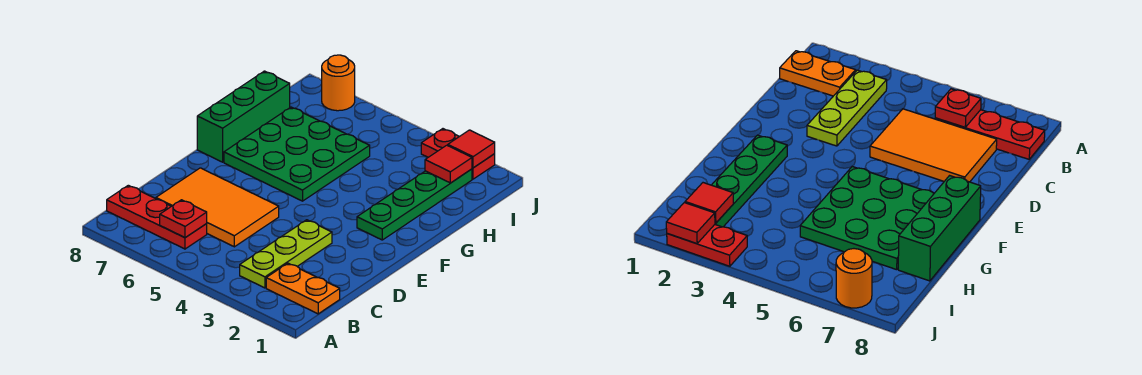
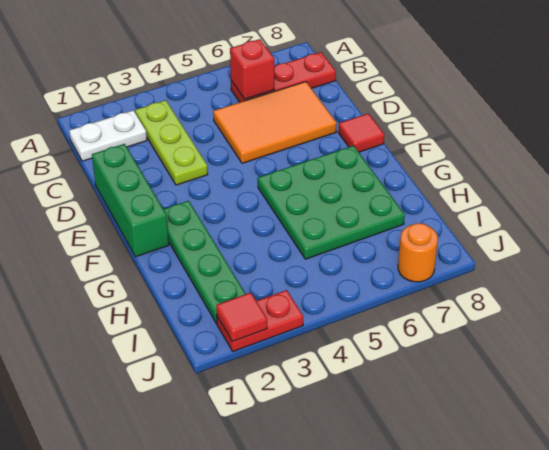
orange 1x2 plate [266,263,340,314] -> white 1x2 plate [69,110,147,161]
red 1x1 plate [160,200,207,238] -> red 1x1 brick [230,39,274,99]
green 1x3 brick [197,71,290,162] -> green 1x3 brick moved to [92,144,169,257]
red 1x1 tile [425,145,472,183] -> red 1x1 tile moved to [338,113,384,152]

